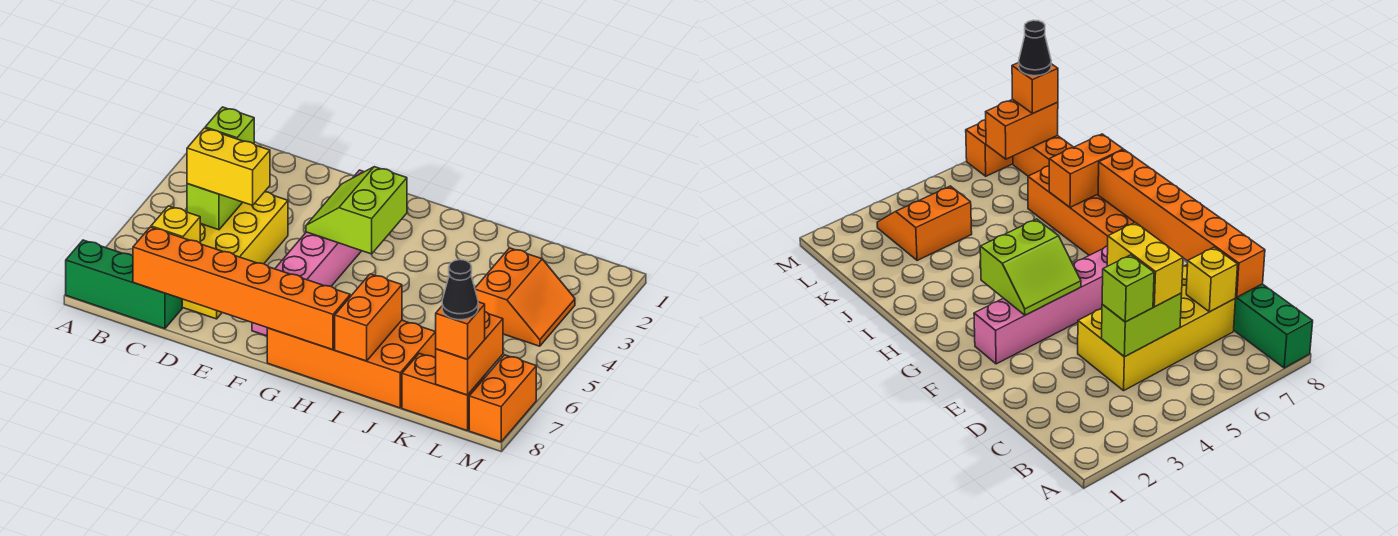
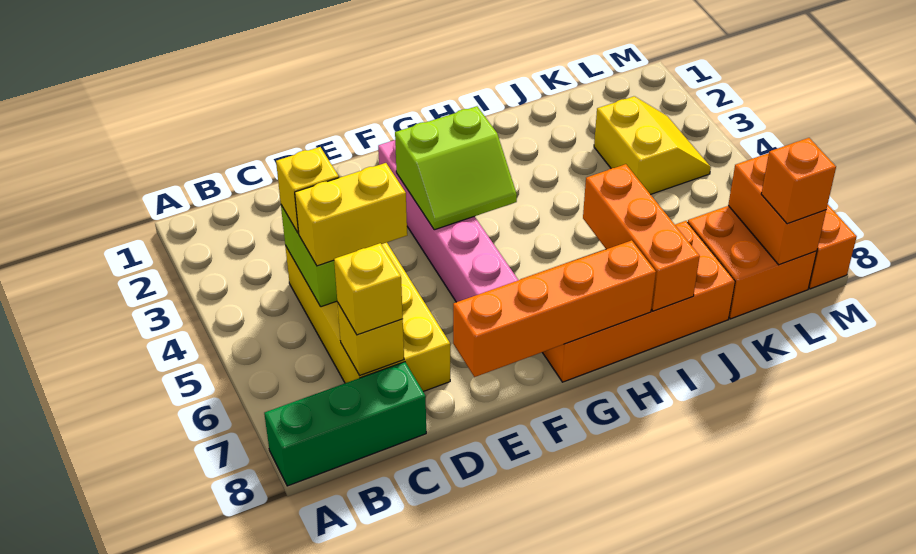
lime 1x1 brick [205,107,254,144] -> yellow 1x1 brick [276,147,339,233]
none -> yellow 1x1 brick [334,243,403,335]
orange 1x6 brick [133,227,350,350] -> orange 1x4 brick [453,240,656,377]
lime 2x2 slope [306,167,407,254] -> lime 2x2 slope turned to [395,106,517,230]
orange 1x2 brick [335,274,402,361] -> orange 1x3 brick [583,164,700,311]
orange 2x2 slope [475,248,575,346] -> yellow 2x2 slope [594,96,711,194]
orange 1x2 brick [402,353,485,431] -> orange 2x2 brick [688,206,817,319]
black 1x1 cone [442,260,478,320] -> none

